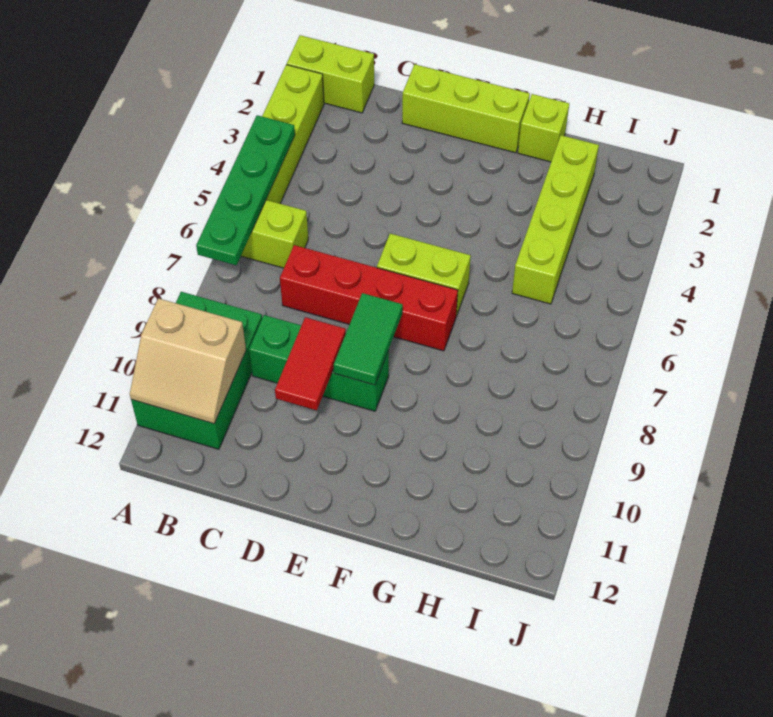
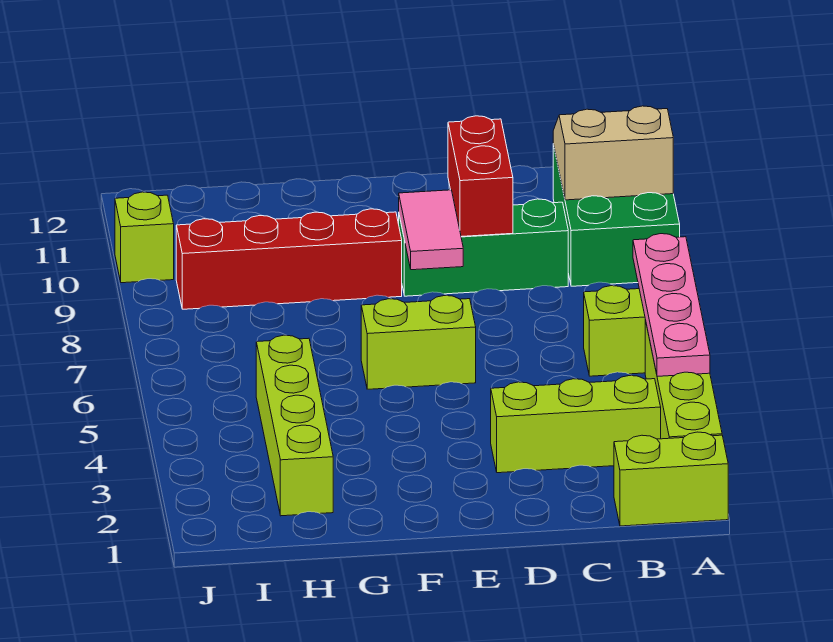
green 1x4 plate [196,115,295,265] -> pink 1x4 plate [633,234,710,376]
red 1x4 brick [280,245,458,351] -> red 1x4 brick moved to [176,209,402,309]
lime 1x3 brick [402,64,530,153] -> lime 1x3 brick moved to [491,376,661,473]
red 1x2 tile [275,317,346,410] -> red 1x2 brick [448,116,513,236]
green 1x2 tile [334,293,403,385] -> pink 1x2 tile [399,190,463,270]
lime 1x1 brick [518,94,569,162] -> lime 1x1 brick moved to [115,192,174,283]

